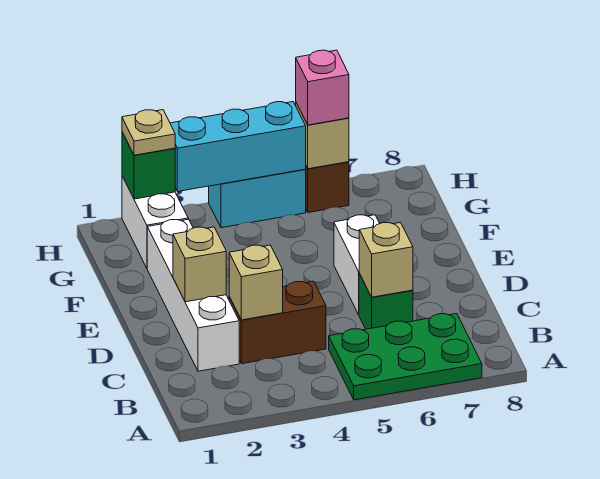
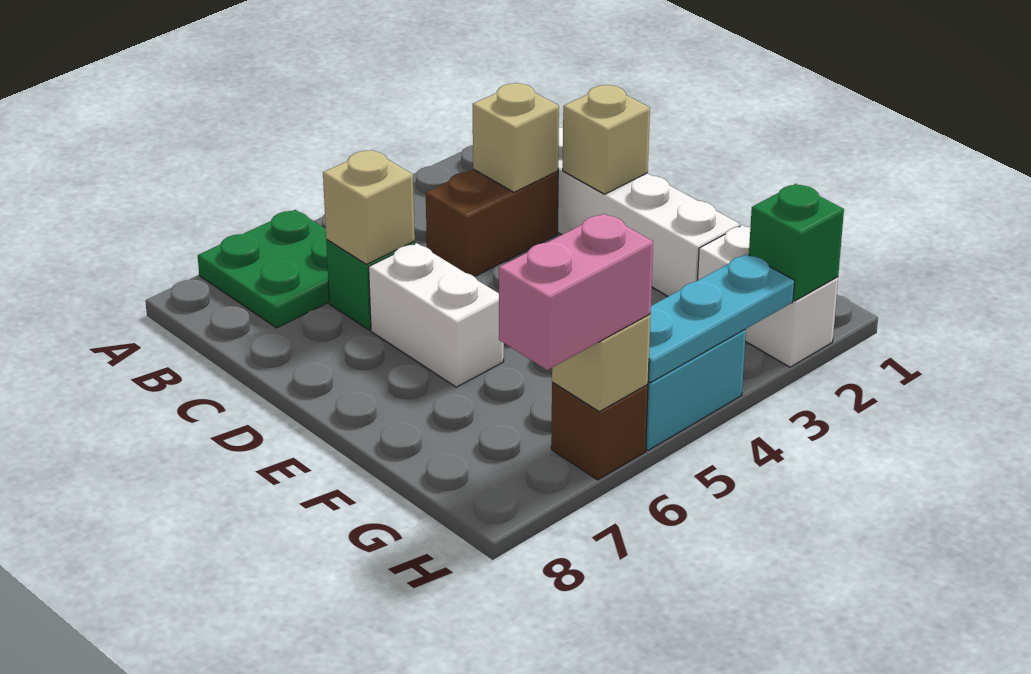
green 2x3 plate [329,314,482,400] -> green 2x2 plate [198,210,329,328]
tan 1x1 plate [122,110,175,155] -> none
cyan 1x3 brick [170,102,306,191] -> cyan 1x3 plate [648,254,794,383]
pink 1x1 brick [296,50,349,125] -> pink 1x2 brick [499,214,653,370]

